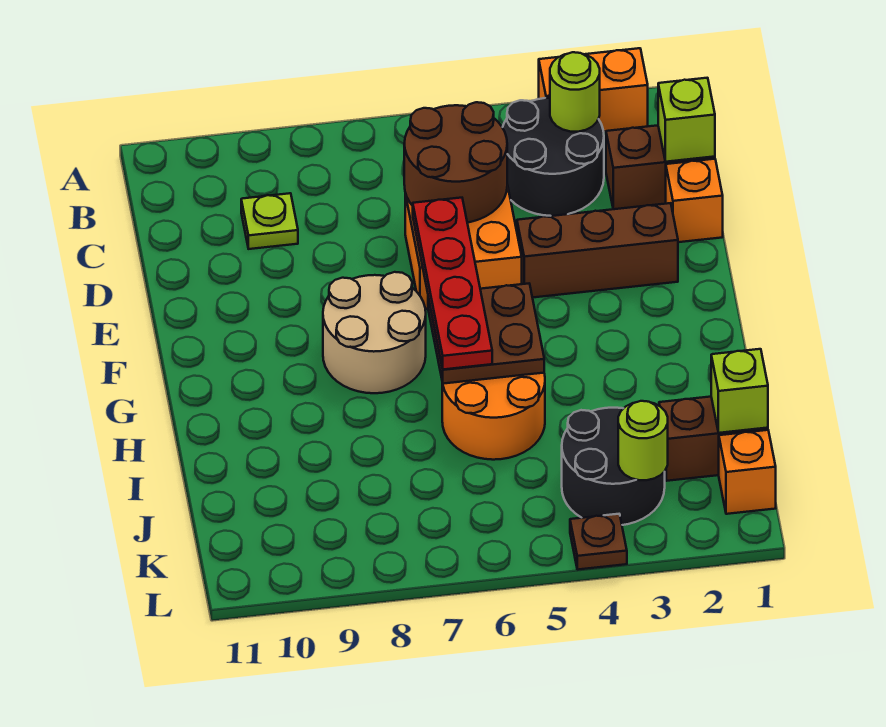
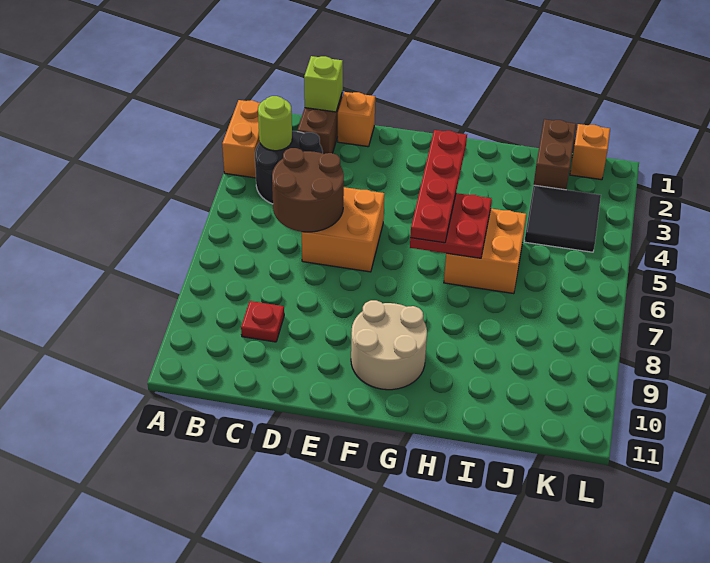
lime 1x1 plate [241,193,298,249] -> red 1x1 plate [241,301,284,342]
brown 1x3 brick [517,203,678,298] -> none
red 1x4 plate [413,198,492,369] -> red 1x4 plate turned to [410,130,467,243]
tan 2x2 round brick [323,272,426,393] -> tan 2x2 round brick moved to [351,300,427,390]
brown 2x2 plate [428,284,544,384] -> red 2x2 plate [410,193,492,258]
orange 2x2 round brick [442,373,545,460] -> orange 2x2 brick [444,209,526,294]
lime 1x1 brick [711,349,768,433] -> none
black 2x2 round brick [562,408,665,525] -> black 2x2 tile [524,185,601,252]
lime 1x1 round brick [618,401,668,480] -> none
brown 1x1 plate [570,514,627,570] -> none

